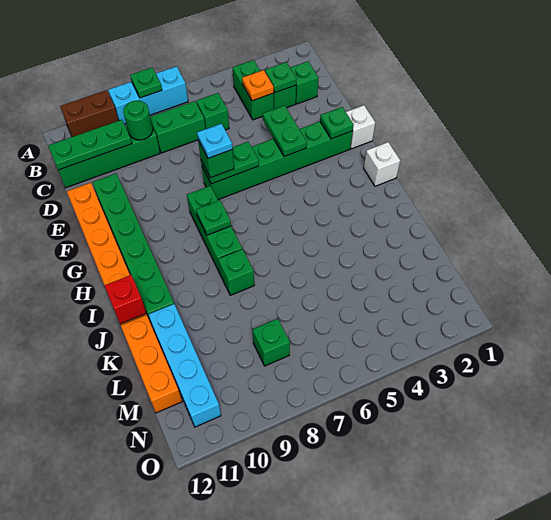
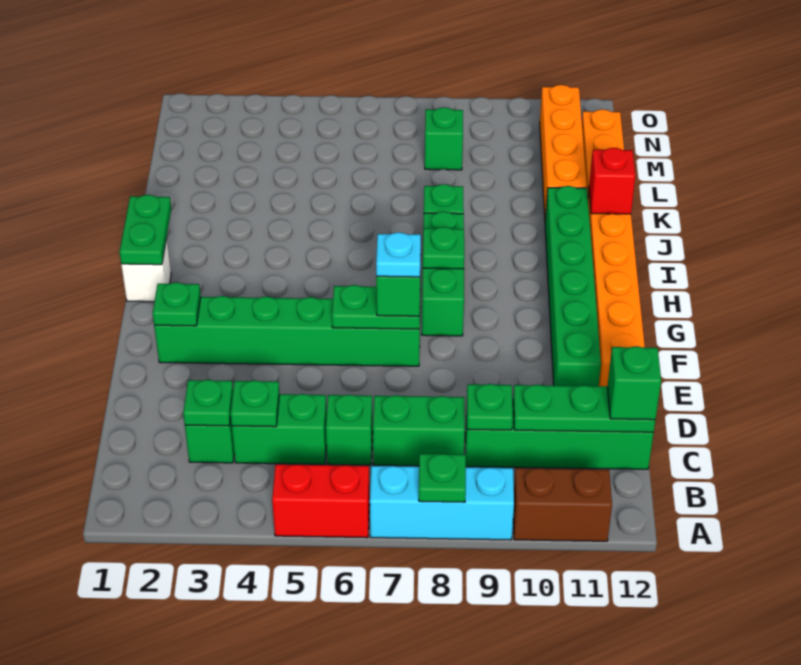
none -> red 1x2 brick [272,464,370,538]
green 1x2 brick [233,60,274,120] -> green 1x2 brick turned to [232,394,327,464]
green 1x1 brick [290,61,319,104] -> green 1x1 brick moved to [608,346,661,420]
orange 1x1 plate [242,70,274,101] -> green 1x1 plate [231,380,279,427]
green 1x1 round brick [123,101,153,140] -> green 1x1 plate [467,384,513,430]
green 1x2 plate [263,106,307,156] -> green 1x2 plate moved to [120,195,171,265]
white 1x1 brick [346,105,375,149] -> none
cyan 1x4 brick [148,304,221,427] -> orange 1x4 brick [540,85,587,217]

